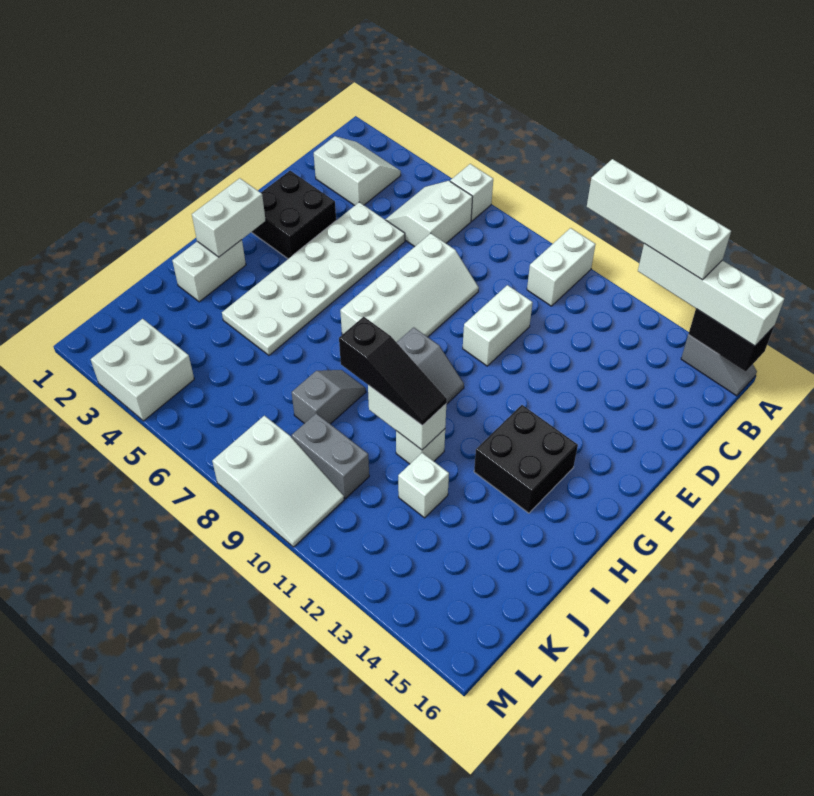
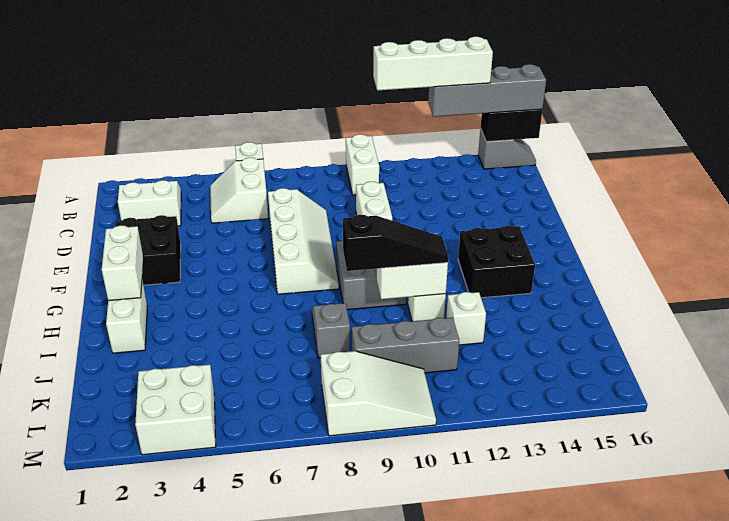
white 1x4 brick [638,244,784,346] -> grey 1x4 brick [428,64,546,117]
white 2x6 plate [222,202,405,355] -> none
grey 1x2 brick [292,414,369,499] -> grey 1x3 brick [352,318,459,373]

